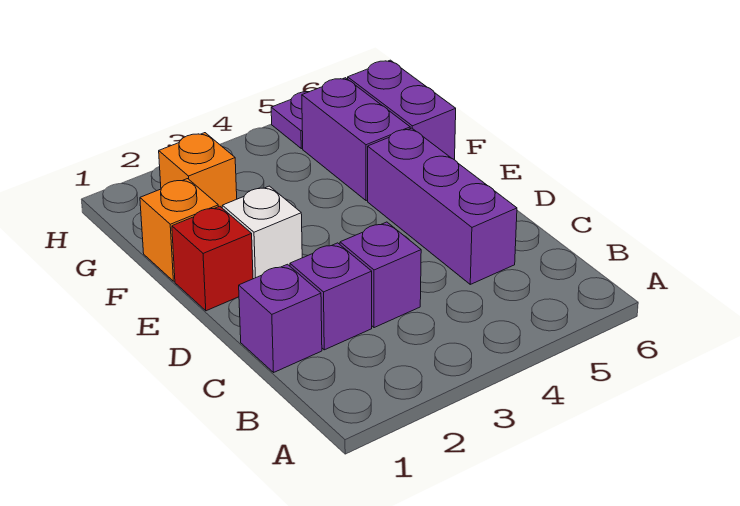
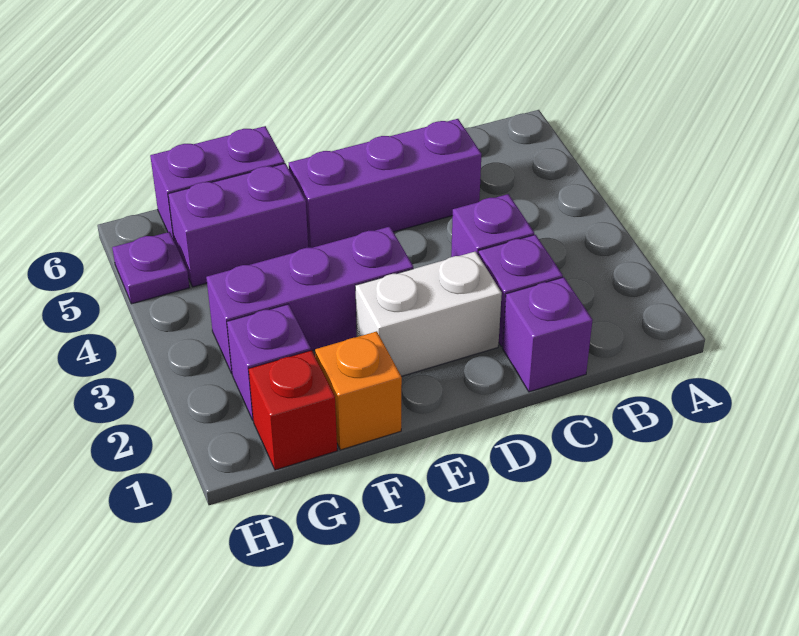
red 1x1 brick [172,206,253,311] -> red 1x1 brick moved to [249,350,337,470]
white 1x1 brick [222,186,302,279] -> white 1x2 brick [355,251,502,376]
none -> purple 1x3 brick [206,227,413,373]
orange 1x1 brick [159,133,237,208] -> purple 1x1 brick [227,304,311,420]

